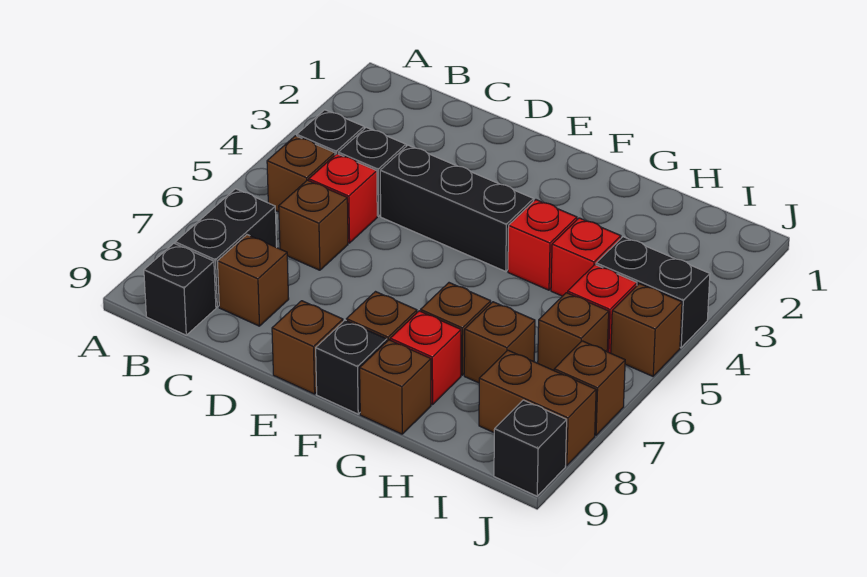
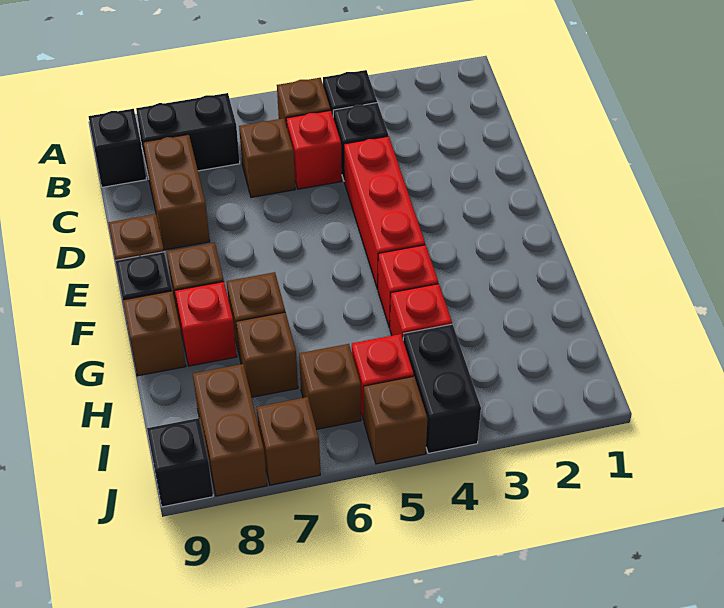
brown 1x1 brick [218,235,289,326] -> brown 1x2 brick [143,134,210,250]
black 1x3 brick [380,145,534,271] -> red 1x3 brick [344,136,425,289]

